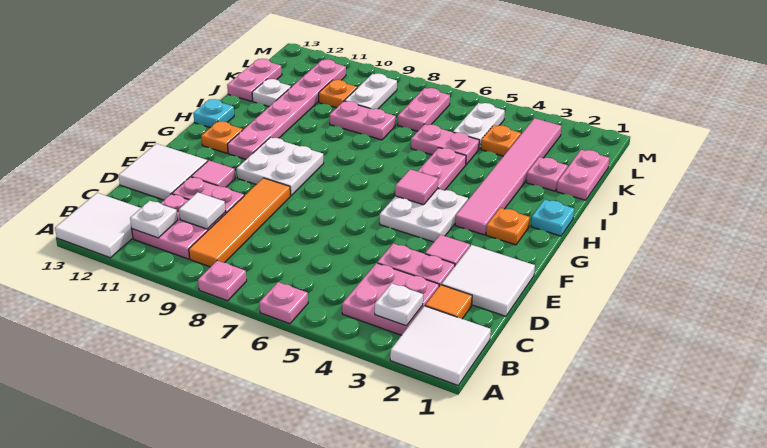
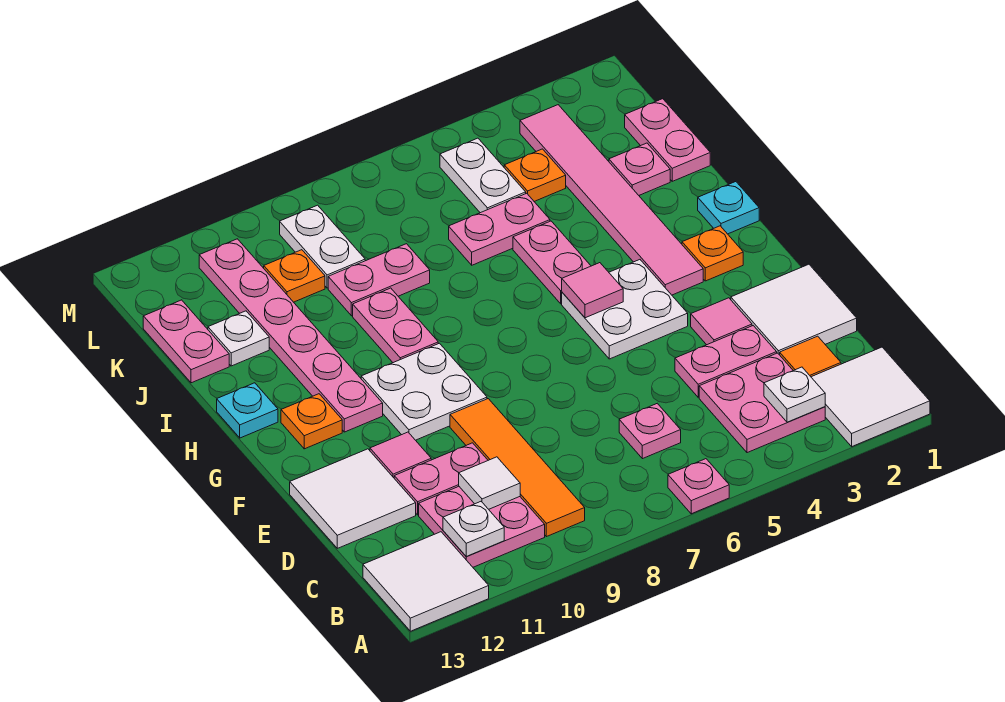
pink 1x1 plate [198,261,247,301] -> pink 1x1 plate moved to [619,403,681,459]
pink 1x2 plate [398,88,450,131] -> pink 1x2 plate moved to [353,288,438,363]

